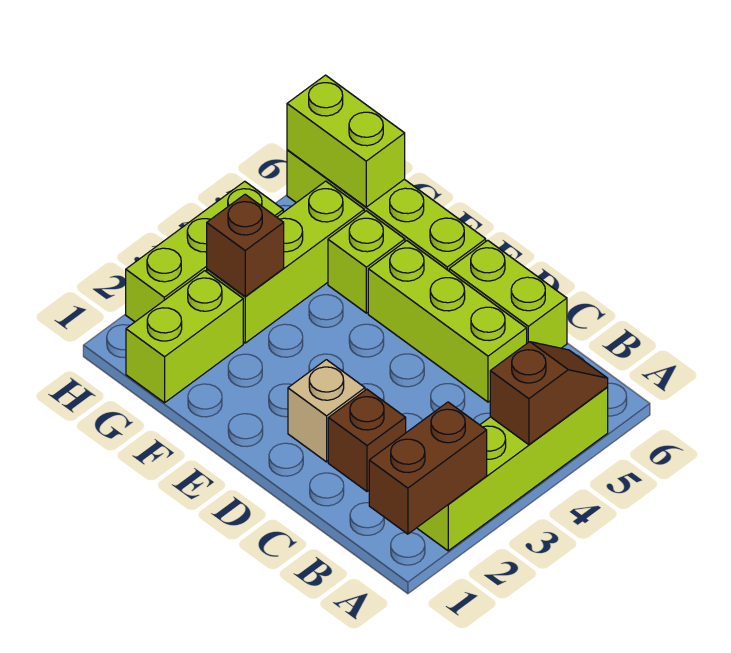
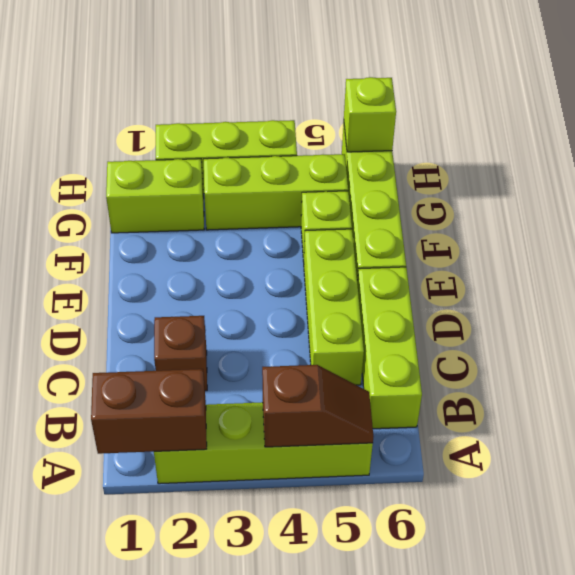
lime 1x2 brick [449,240,567,348] -> lime 1x3 brick [357,267,422,429]
tan 1x1 brick [288,360,365,462] -> none
brown 1x1 brick [207,194,284,296] -> none
lime 1x2 brick [287,75,405,207] -> lime 1x1 brick [344,77,396,152]

